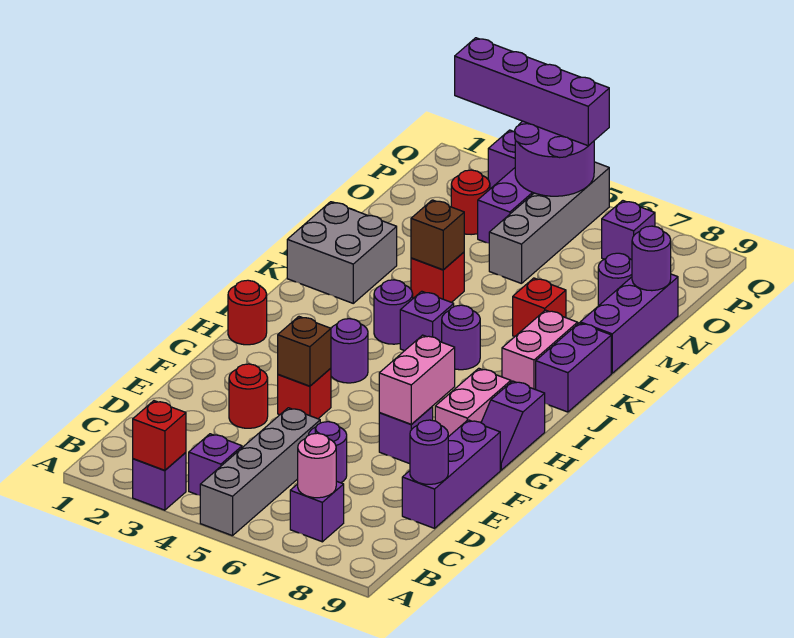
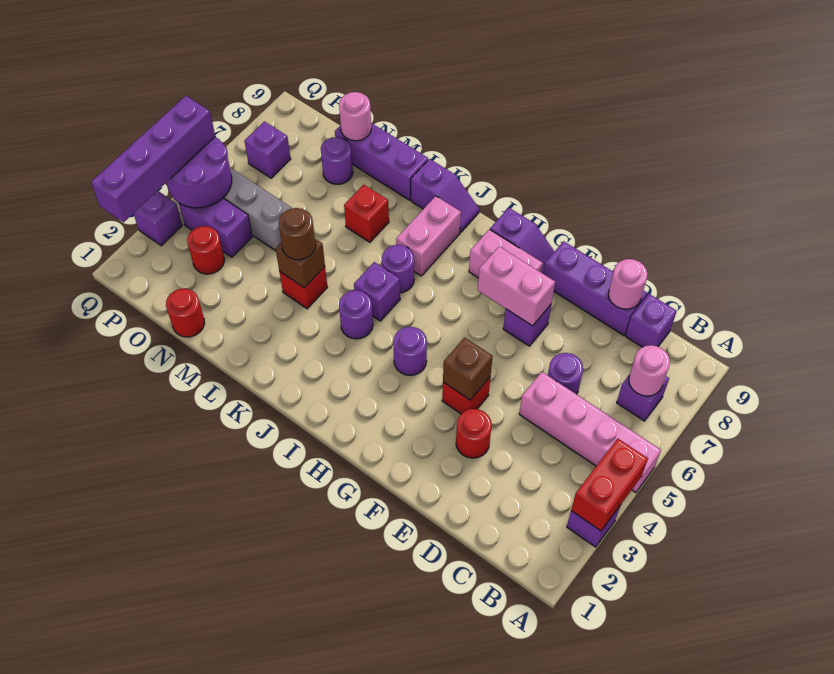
red 1x1 brick [133,401,186,470] -> red 1x2 brick [571,438,648,531]
grey 1x4 brick [200,408,320,536] -> pink 1x4 brick [519,372,661,493]
purple 1x1 brick [189,434,242,495] -> purple 1x1 brick moved to [626,294,677,347]
purple 1x1 round brick [410,420,448,484] -> pink 1x1 round brick [608,259,648,309]
red 1x1 round brick [228,280,267,345] -> red 1x1 round brick moved to [166,289,205,337]
pink 1x2 brick [502,310,578,390] -> pink 1x2 brick turned to [396,196,461,276]
purple 1x2 brick [536,323,611,412] -> purple 1x2 slope [411,159,479,233]
grey 2x2 brick [287,202,397,303] -> none
none -> brown 1x1 round brick [279,208,316,260]
purple 1x1 round brick [632,226,671,291] -> pink 1x1 round brick [339,92,371,141]

